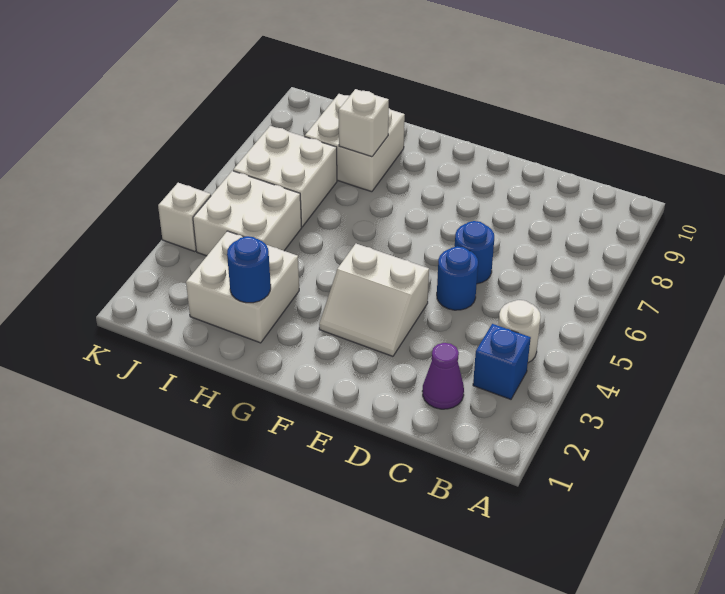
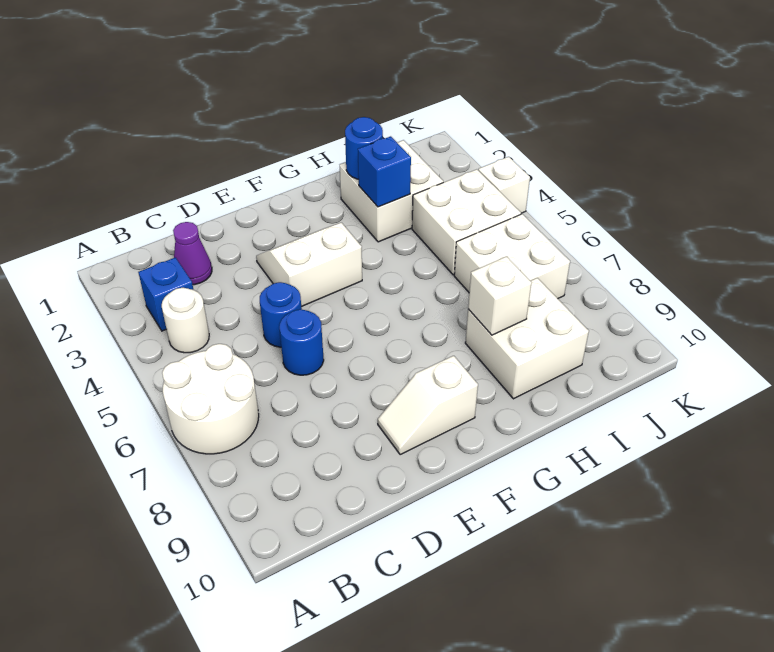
none -> white 2x2 round brick [162,344,259,454]
none -> white 1x2 slope [378,356,478,455]
none -> blue 1x1 brick [358,136,411,207]

